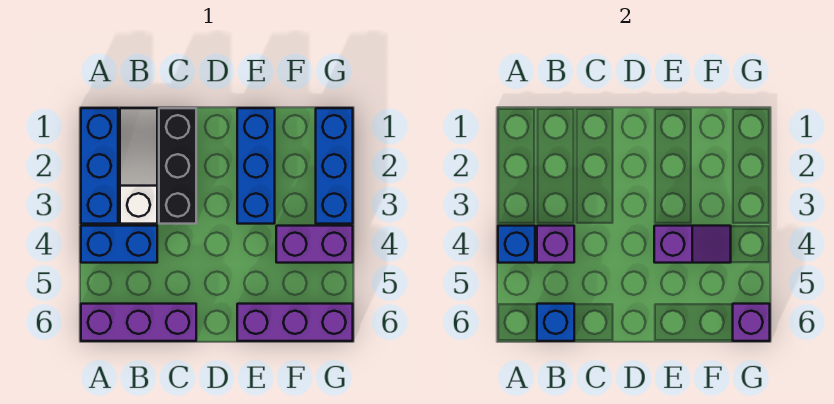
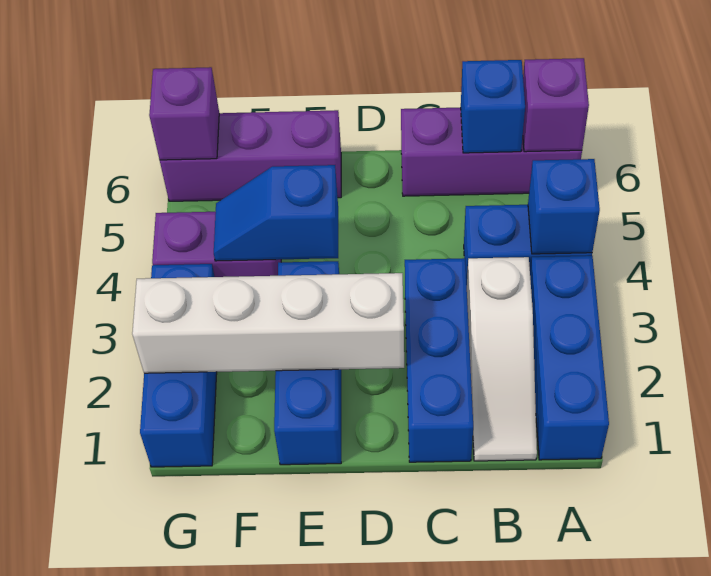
purple 1x1 brick [537,226,574,263] -> purple 1x1 brick moved to [523,58,589,152]
black 1x3 brick [159,108,196,224] -> blue 1x3 brick [405,258,473,462]
none -> white 1x4 brick [132,273,404,373]
purple 1x2 slope [654,226,731,263] -> blue 1x2 slope [214,165,338,261]

